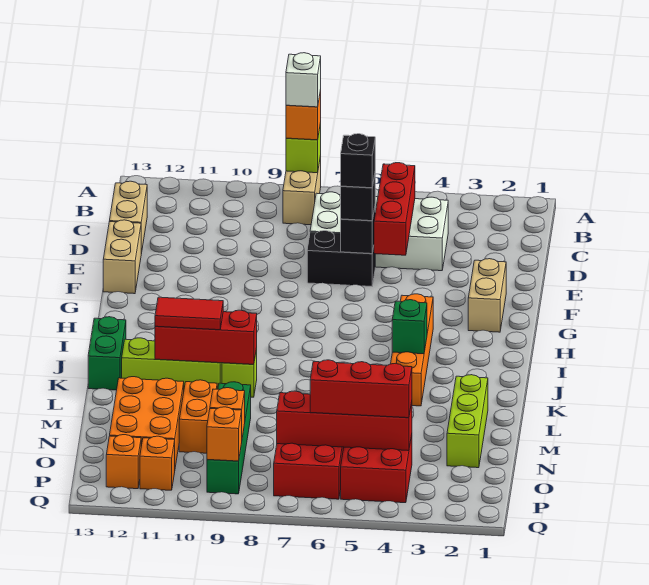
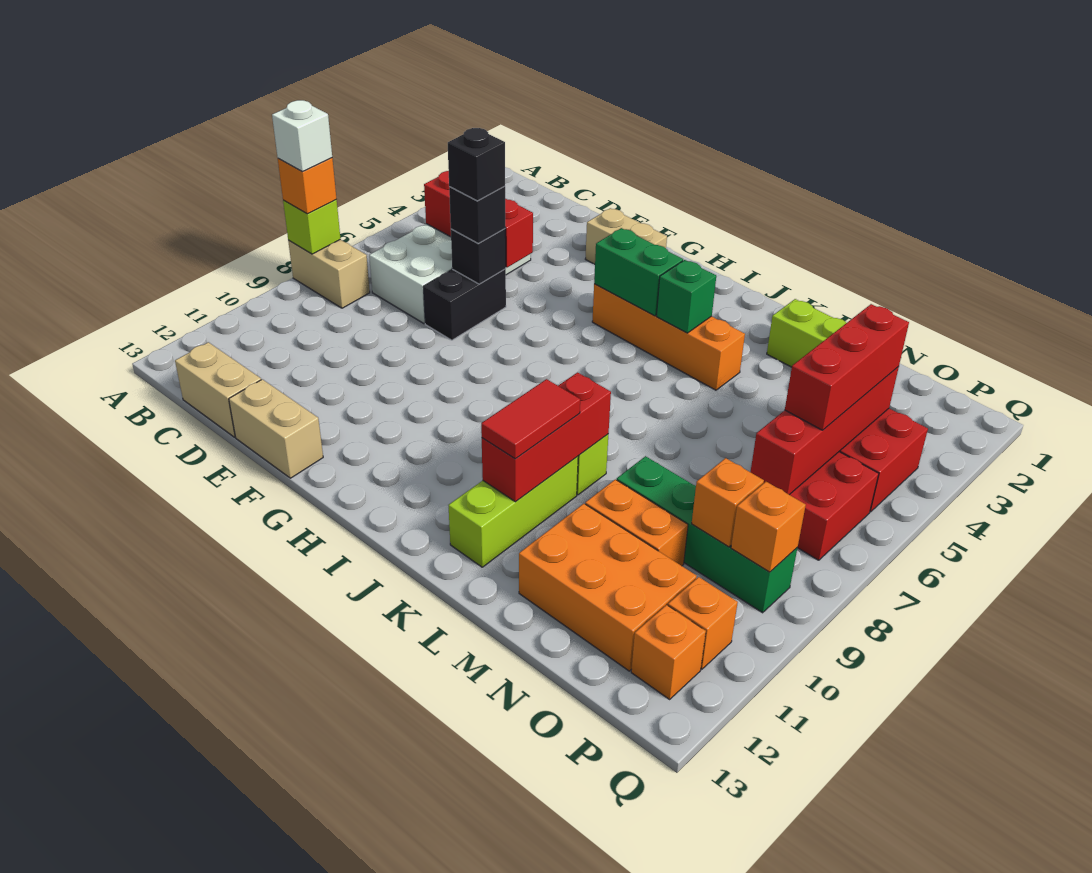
green 1x2 brick [88,317,126,390] -> green 1x2 brick moved to [594,228,683,316]

